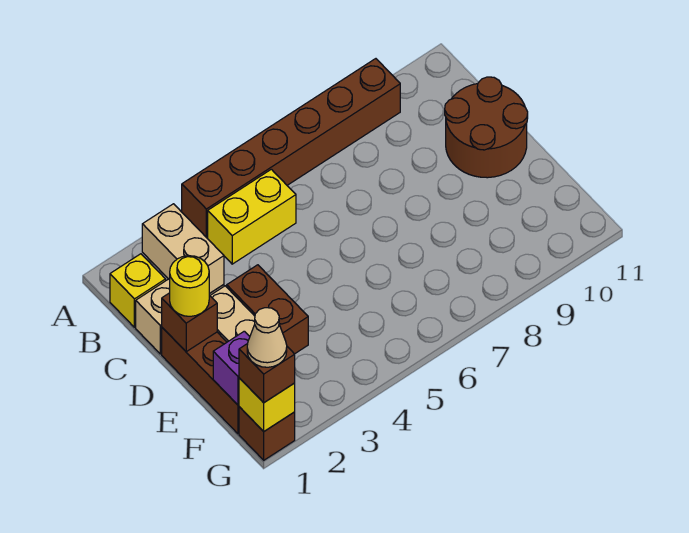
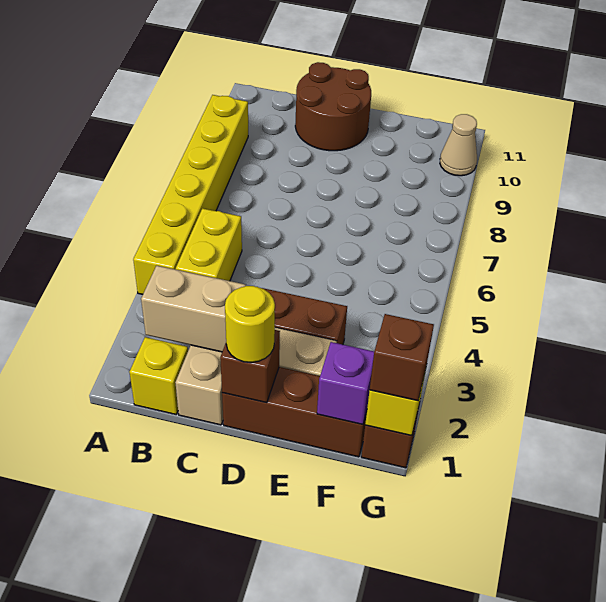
brown 1x6 brick [182,59,400,238] -> yellow 1x6 brick [133,95,248,294]
tan 1x1 cone [247,308,287,367] -> tan 1x1 cone moved to [440,114,477,176]

